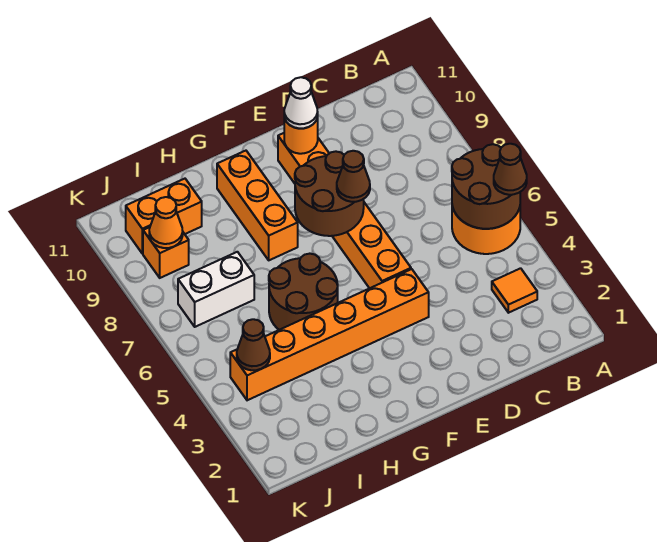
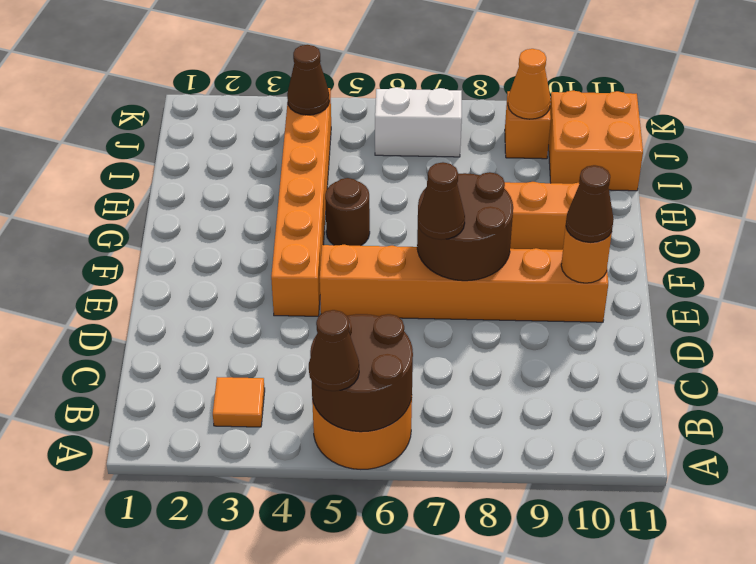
white 1x1 cone [284,77,318,128] -> brown 1x1 cone [566,165,614,242]
brown 2x2 round brick [269,254,338,330] -> brown 1x1 round brick [325,178,370,246]
white 1x2 brick [178,252,254,327] -> white 1x2 brick turned to [375,87,462,157]
orange 1x2 brick [126,179,202,254] -> orange 2x2 brick [548,91,643,191]

